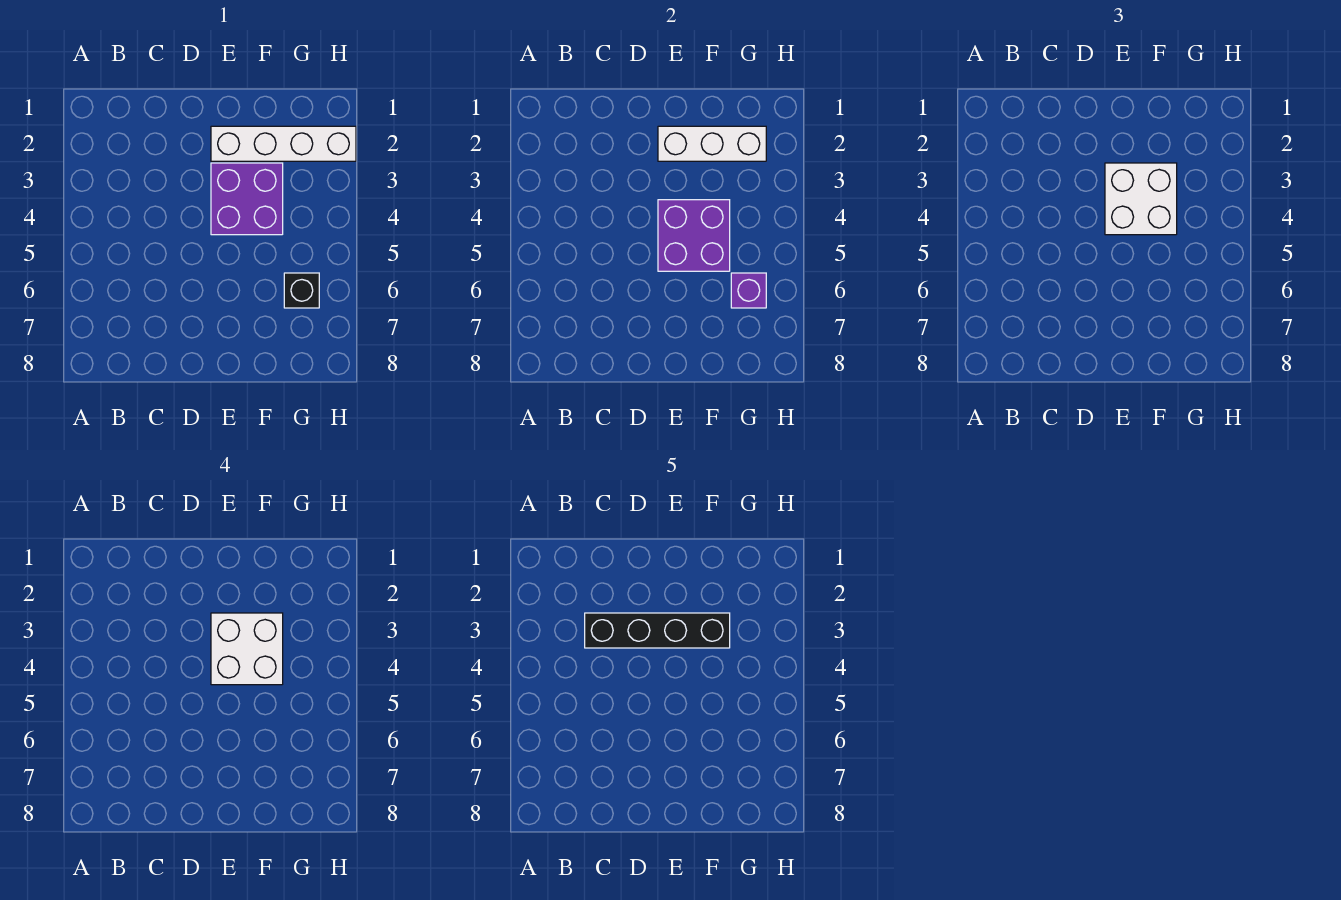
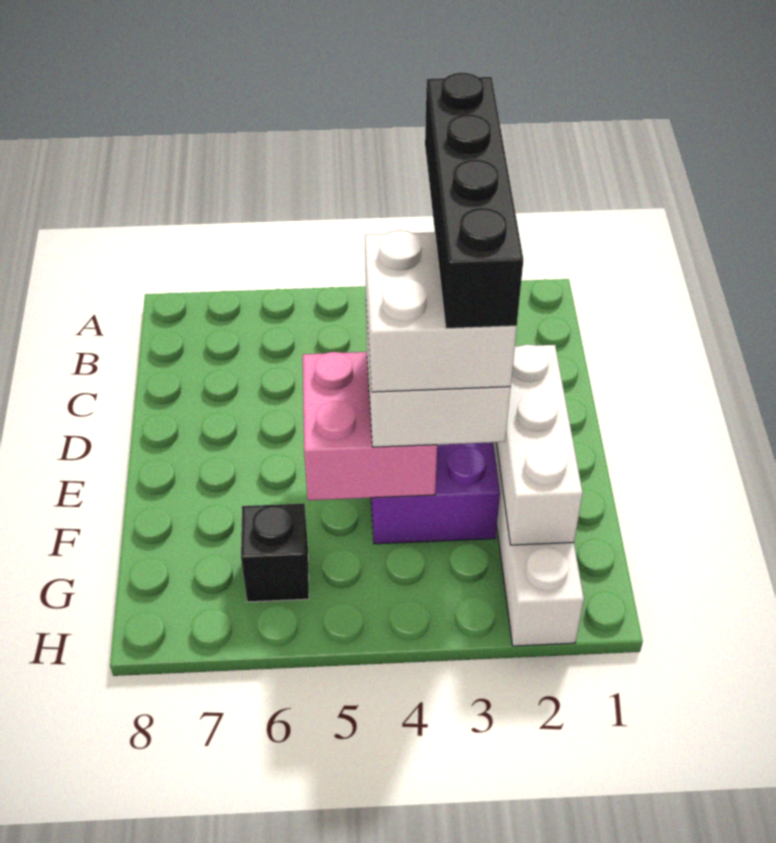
purple 2x2 brick [658,200,730,271] -> pink 2x2 brick [303,352,437,500]
purple 1x1 brick [731,273,766,308] -> none

